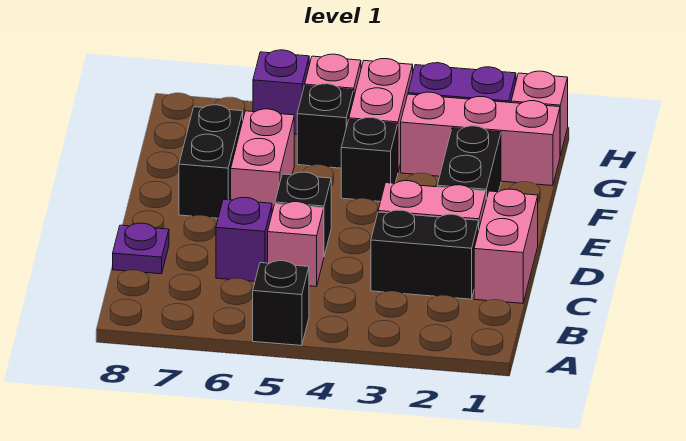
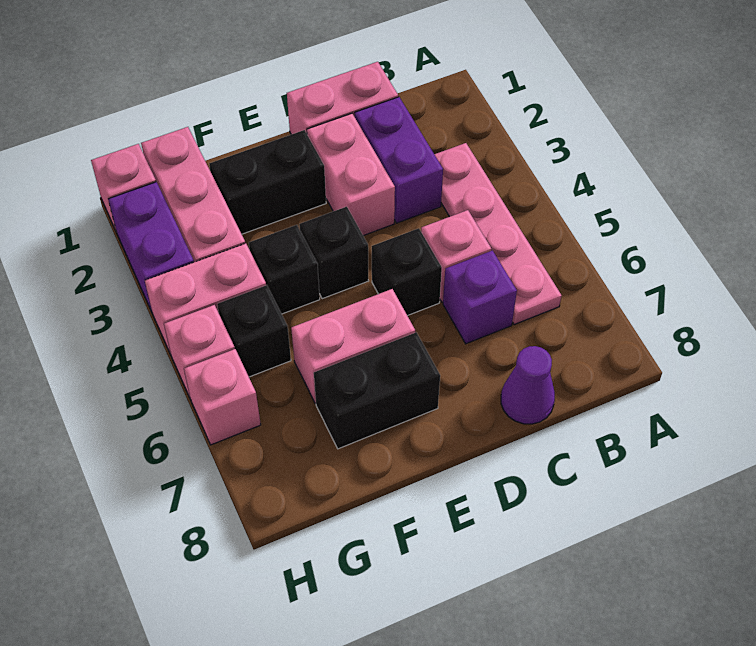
black 1x1 brick [253,261,309,346] -> black 1x1 brick moved to [299,207,368,299]
none -> pink 1x4 plate [434,143,562,325]
black 1x2 brick [371,210,479,299] -> purple 1x2 brick [355,97,443,223]
purple 1x1 plate [113,223,169,274] -> purple 1x1 cone [501,346,555,424]
purple 1x1 brick [253,50,309,135] -> pink 1x1 brick [184,349,261,445]

